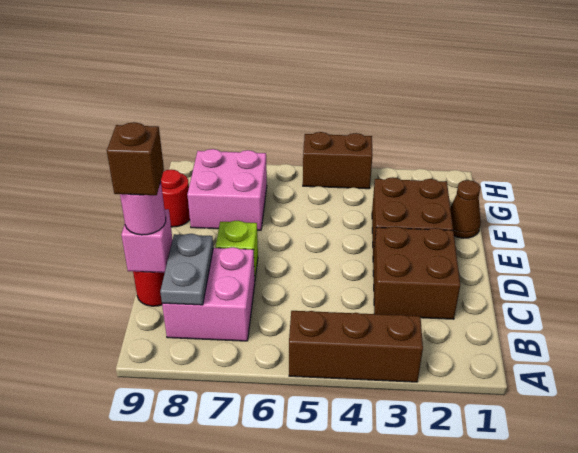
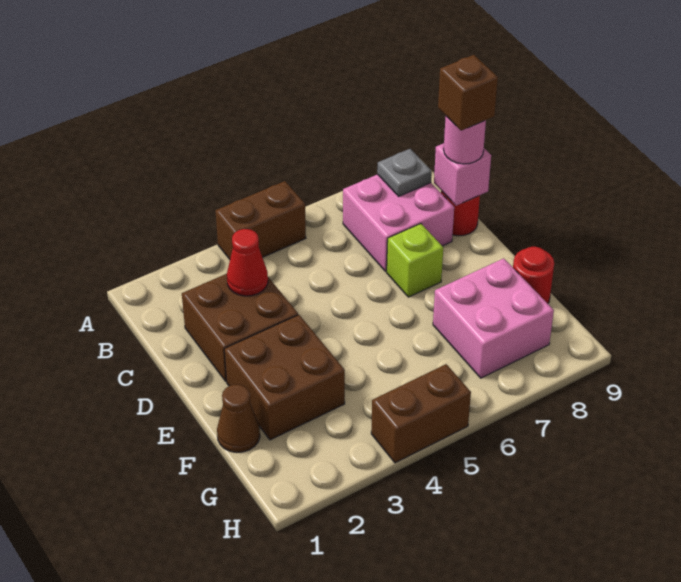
brown 1x3 brick [289,311,423,382] -> brown 1x2 brick [215,181,306,259]
grey 1x2 plate [160,234,213,305] -> grey 1x1 plate [377,149,432,196]
none -> red 1x1 cone [227,229,268,296]

